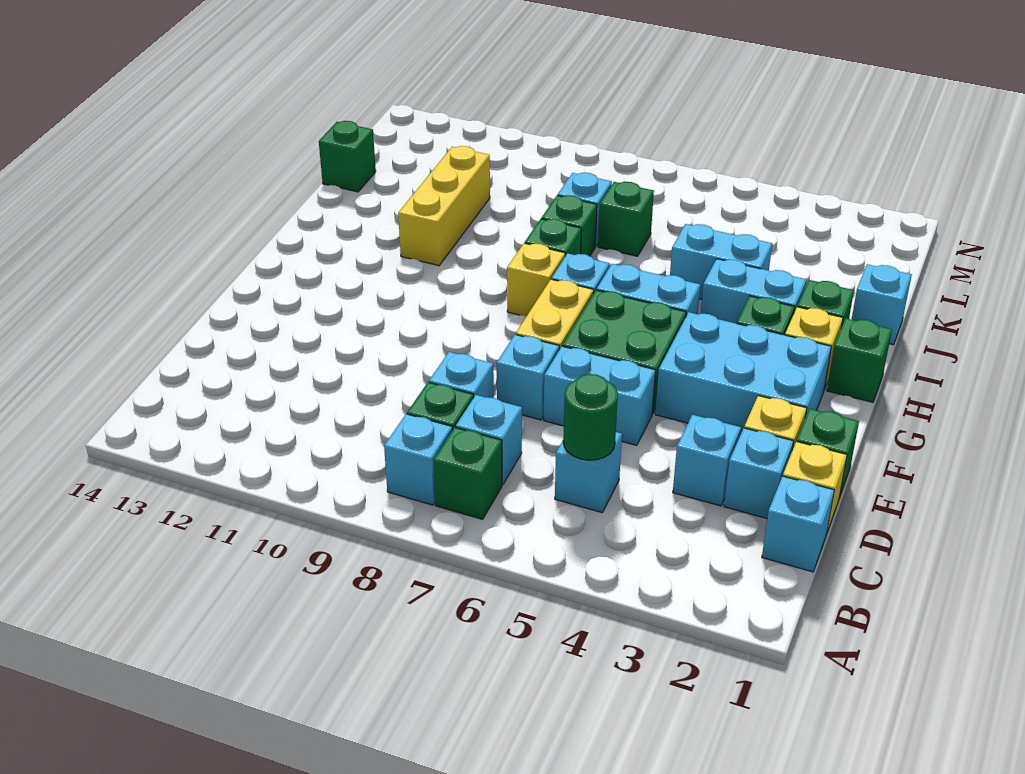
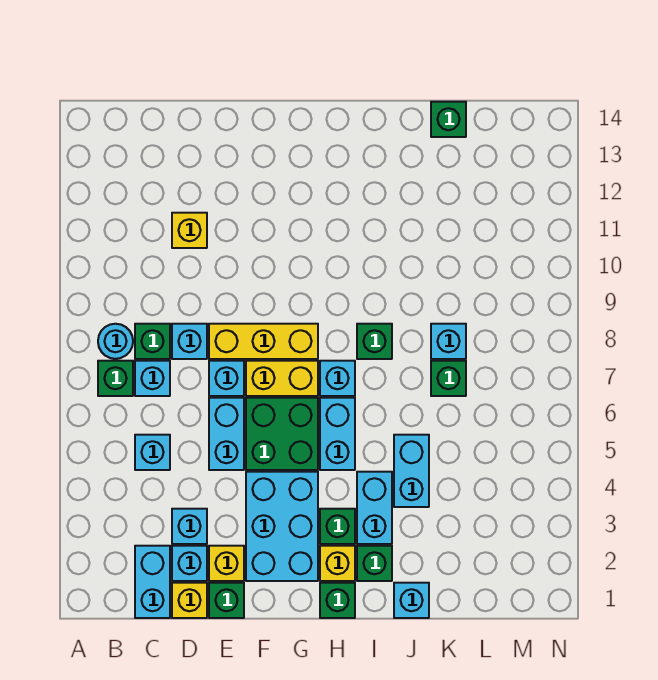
cyan 1x1 brick [384,414,452,505] -> cyan 1x1 round brick [98,324,133,359]
cyan 1x1 brick [762,476,834,572] -> cyan 1x2 brick [135,546,170,618]
green 1x1 round brick [563,374,618,460] -> none
yellow 1x1 brick [507,243,565,316] -> yellow 1x1 brick moved to [172,213,207,248]
yellow 1x3 brick [398,146,490,266] -> yellow 1x3 brick moved to [209,324,318,359]
green 1x1 brick [541,195,597,256] -> none

